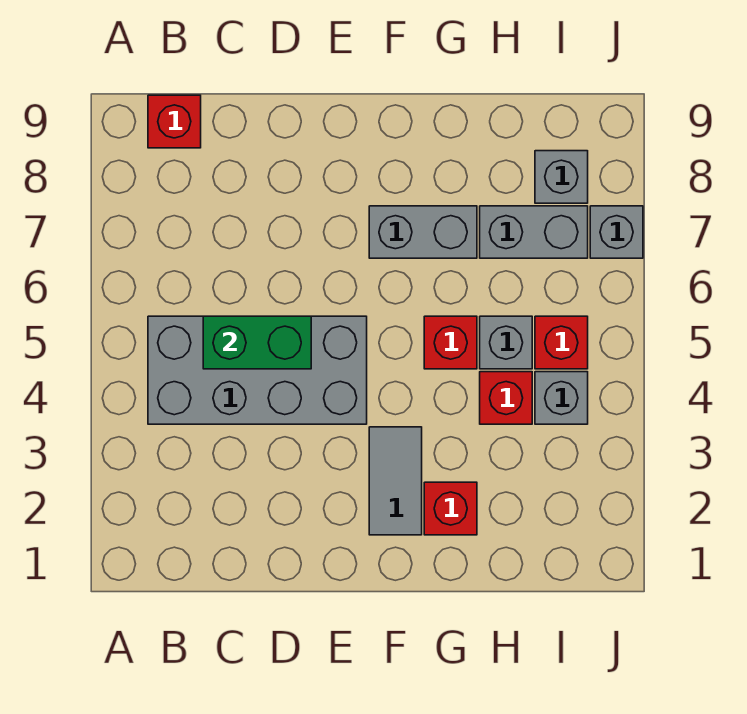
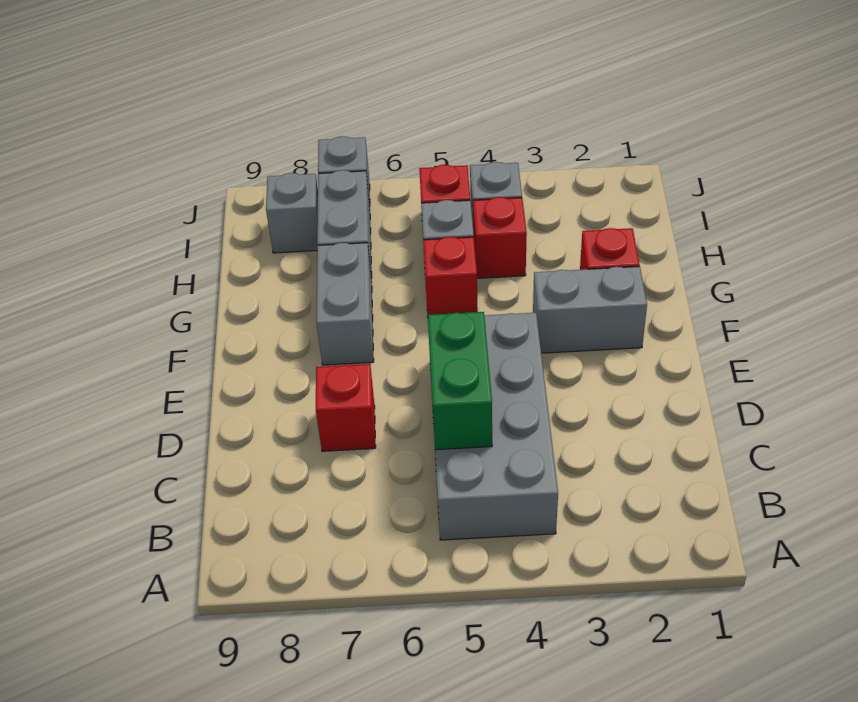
red 1x1 brick [148,95,201,148] -> red 1x1 brick moved to [316,364,376,451]
grey 1x2 tile [369,427,422,535] -> grey 1x2 brick [533,266,647,353]

